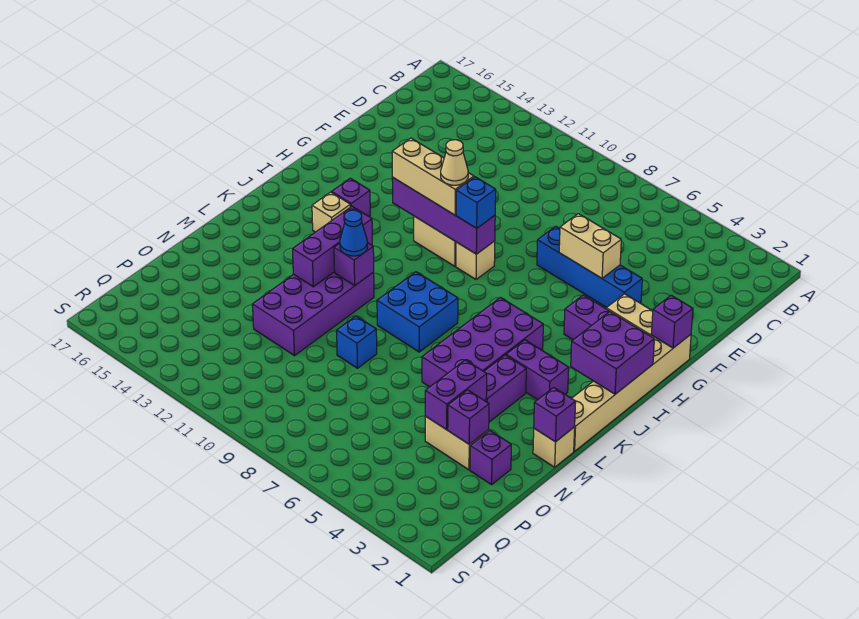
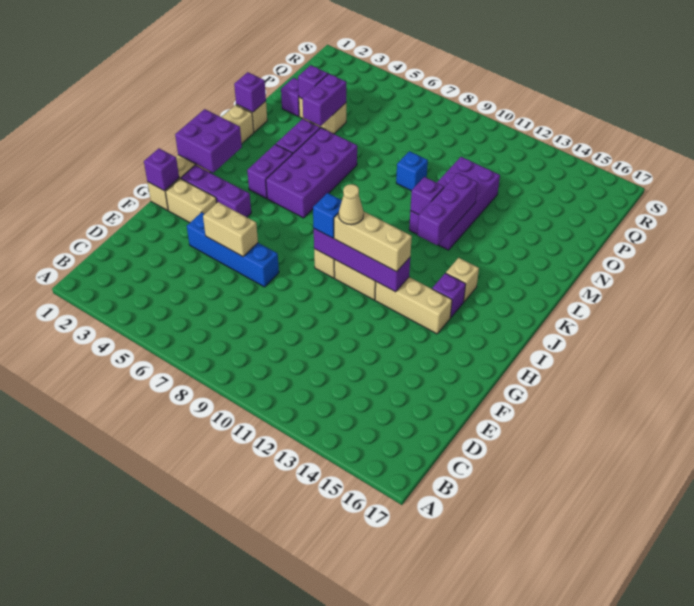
none -> tan 1x3 brick [375,277,452,334]
purple 1x2 brick [506,340,569,400] -> purple 1x2 brick turned to [247,144,293,198]
blue 2x2 brick [377,272,458,352] -> none
blue 1x1 cone [340,210,368,256] -> none

